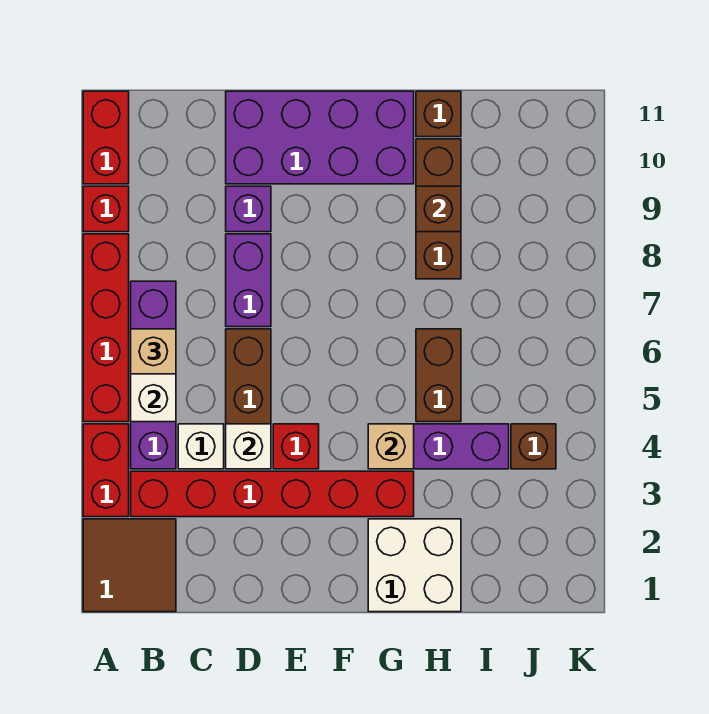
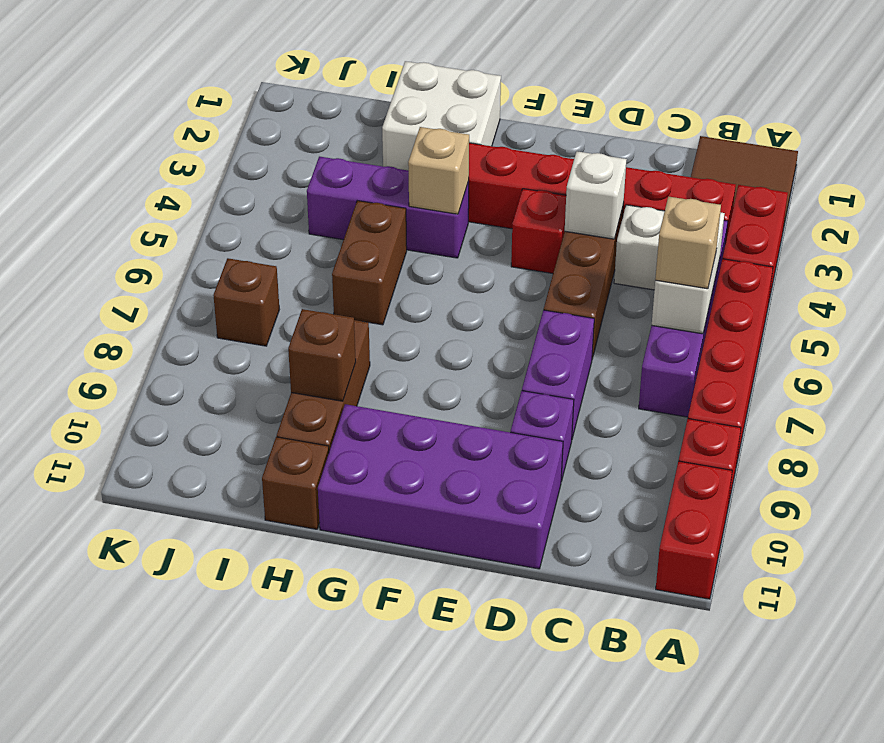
brown 1x1 brick [511,424,556,469] -> brown 1x1 brick moved to [213,258,279,346]

